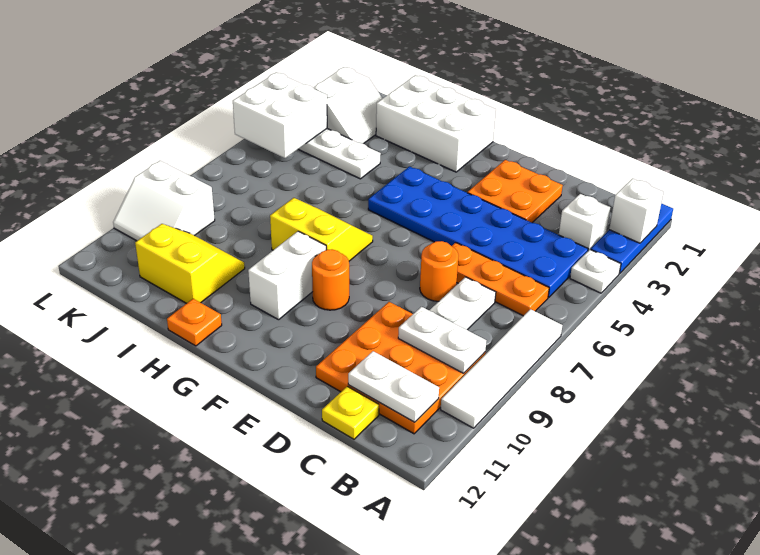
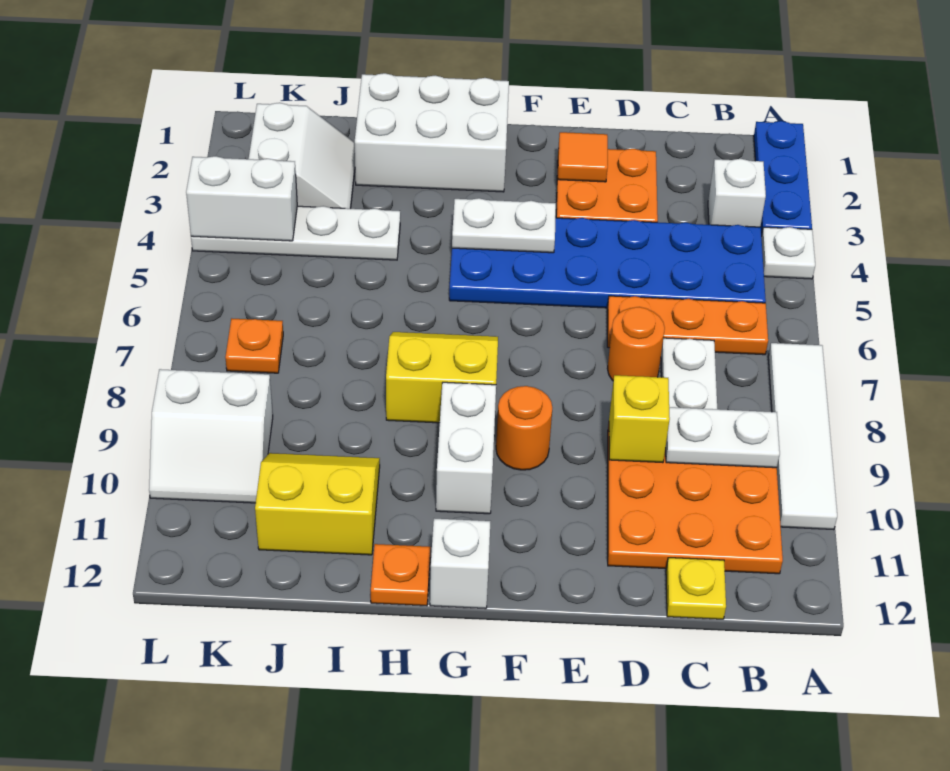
white 1x1 brick [609,179,664,243] -> white 1x1 brick moved to [430,519,490,609]
white 1x2 plate [348,351,439,422] -> white 1x2 plate moved to [452,198,556,253]
none -> yellow 1x1 brick [609,375,670,463]
none -> orange 1x1 tile [558,132,608,182]
white 2x2 brick [233,72,327,158] -> white 1x2 brick [186,156,297,241]
none -> orange 1x1 plate [225,318,283,373]

